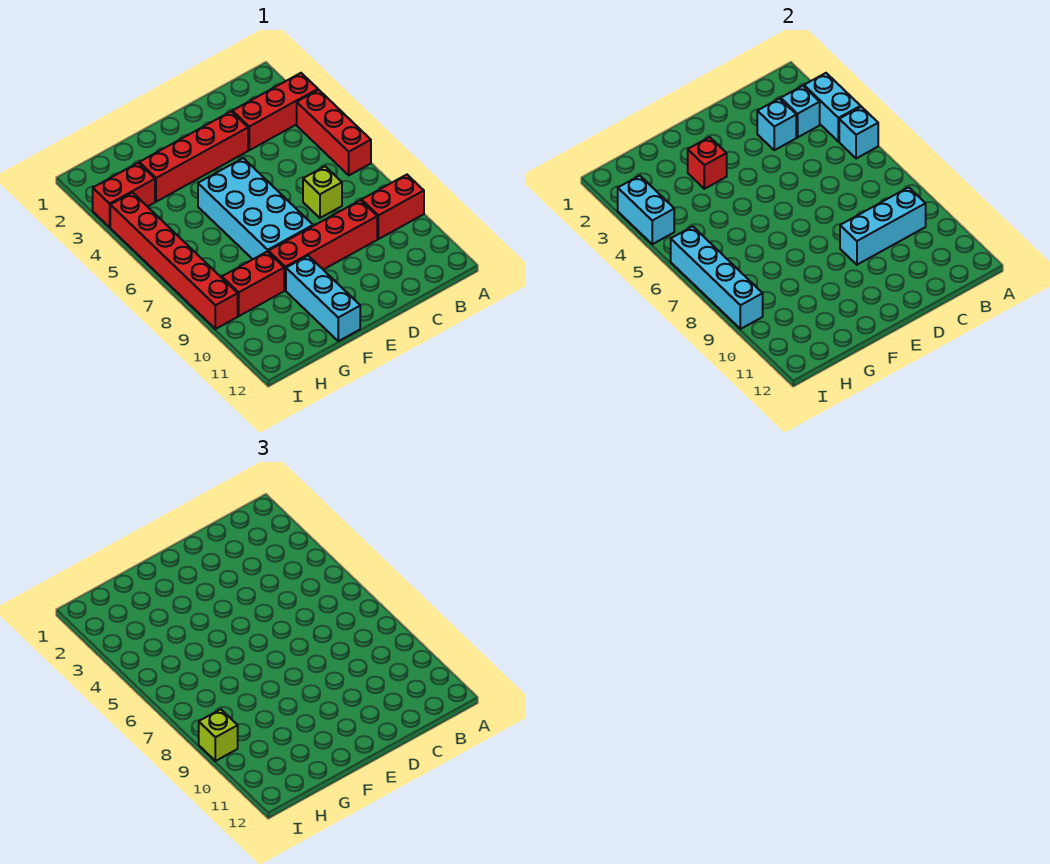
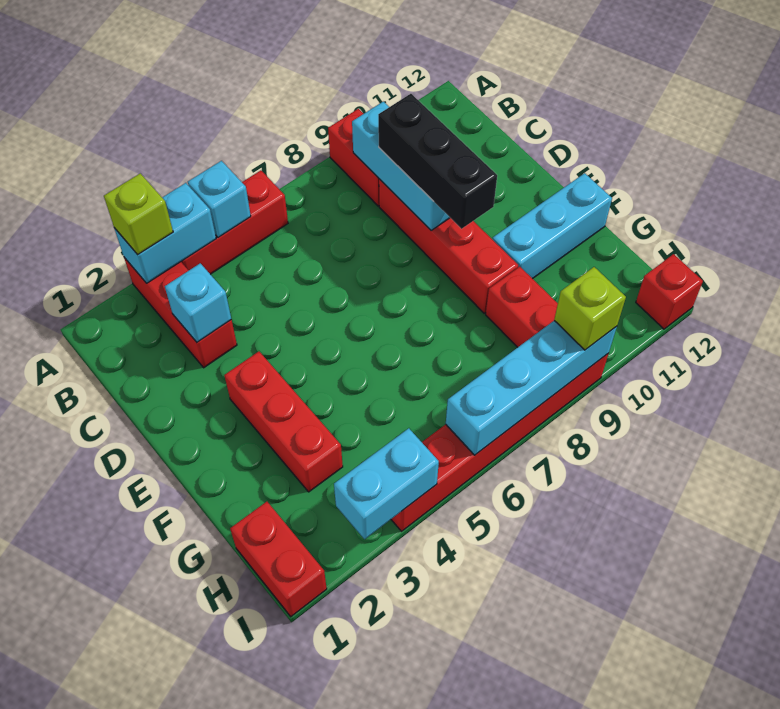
cyan 1x1 brick [781,86,820,137] -> none
lime 1x1 brick [303,166,342,218] -> lime 1x1 brick moved to [104,173,173,255]
none -> black 1x3 brick [378,94,497,229]
red 1x4 brick [139,111,248,202] -> red 1x3 brick [224,352,343,492]
cyan 2x4 brick [198,158,313,259] -> none
red 1x1 brick [688,137,727,189] -> red 1x1 brick moved to [636,254,703,329]
red 1x2 brick [93,163,155,227] -> red 1x2 brick moved to [230,502,327,617]

